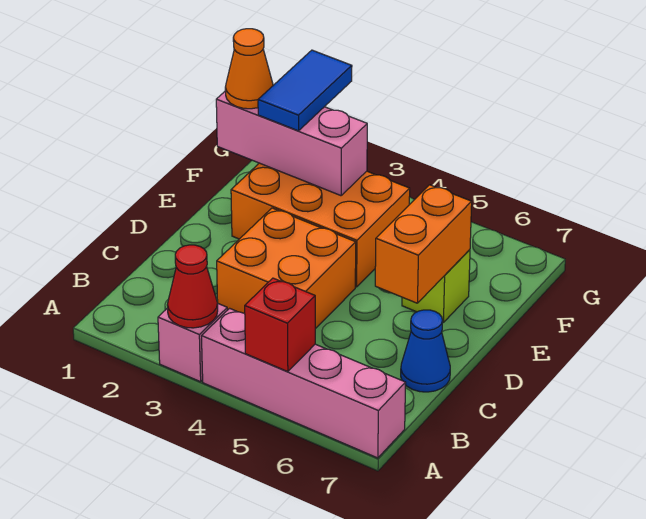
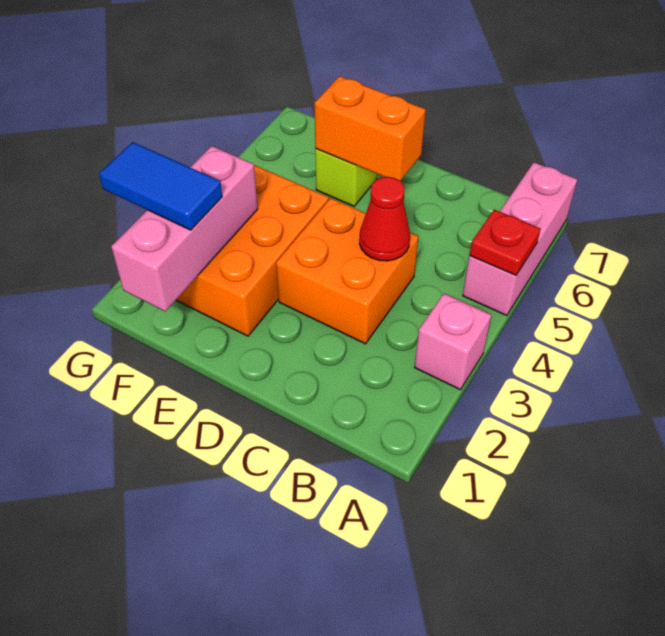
red 1x1 cone [167,245,218,328] -> red 1x1 cone moved to [359,177,410,261]
pink 1x4 brick [202,308,406,458] -> pink 1x3 brick [463,162,578,316]
red 1x1 brick [245,278,315,372] -> red 1x1 plate [470,210,541,275]
blue 1x1 cone [401,310,450,392] -> none
orange 1x1 cone [225,29,273,109] -> none

